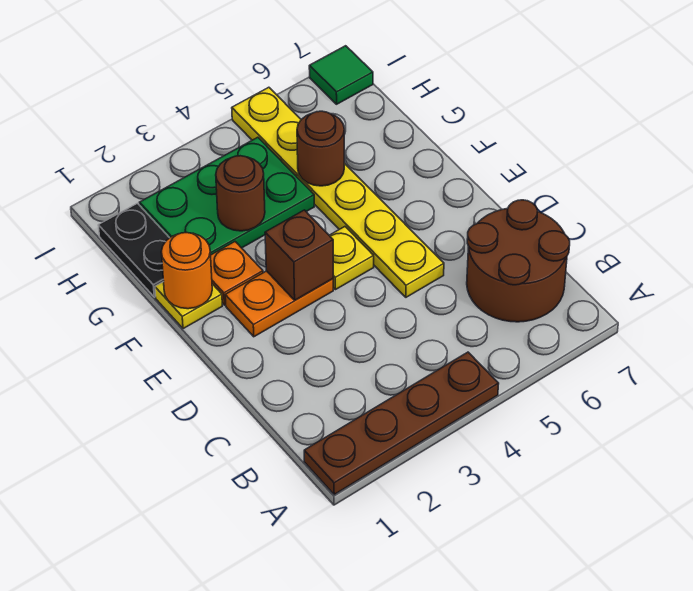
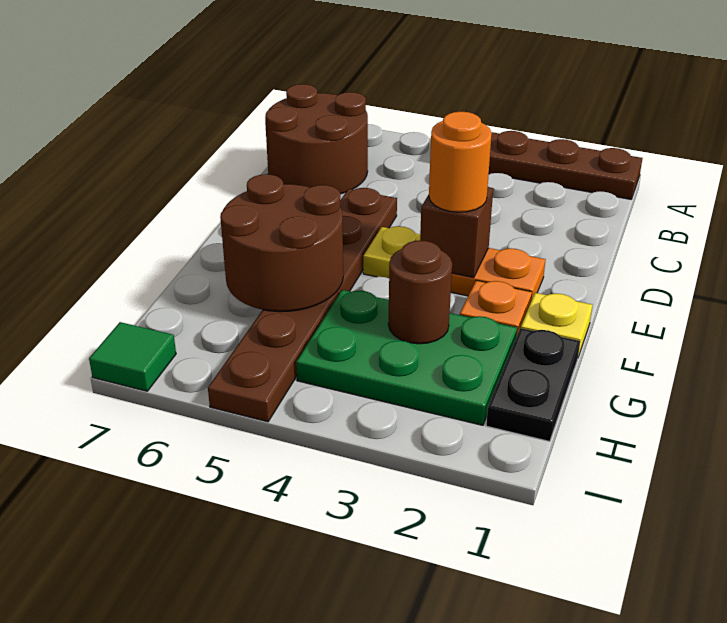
yellow 1x6 plate [232,87,444,297] -> brown 1x6 plate [208,188,397,422]
orange 1x1 round brick [161,233,212,309] -> orange 1x1 round brick moved to [429,112,492,212]
brown 1x1 round brick [297,111,344,186] -> brown 2x2 round brick [220,174,343,312]

